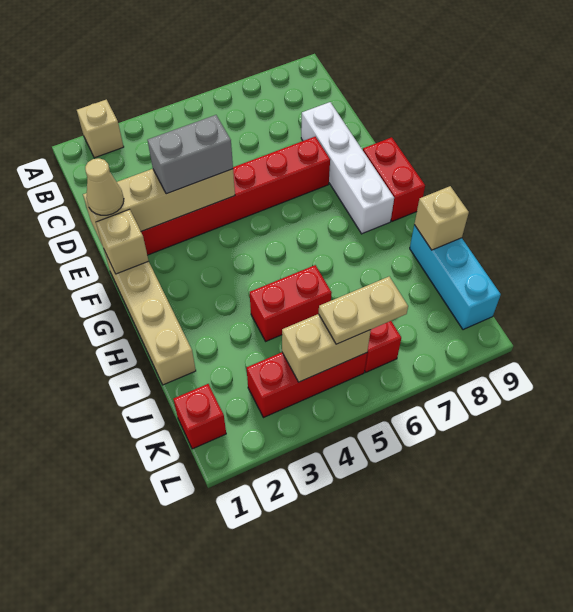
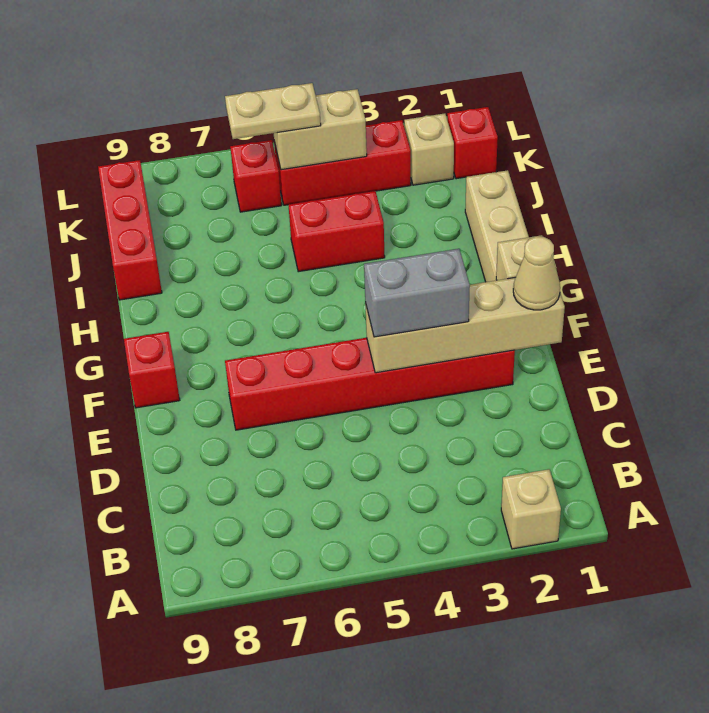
white 1x4 brick [301,102,394,234] -> none
red 1x2 brick [363,137,425,221] -> red 1x1 brick [124,332,180,408]
cyan 1x3 brick [410,225,501,330] -> red 1x3 brick [98,160,162,300]
tan 1x1 brick [414,186,469,250] -> tan 1x1 brick moved to [404,113,454,185]

